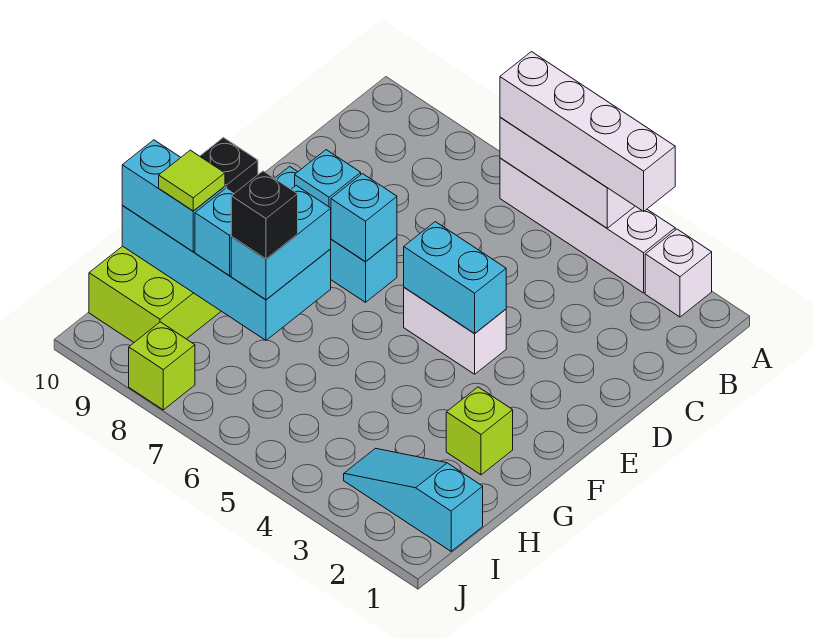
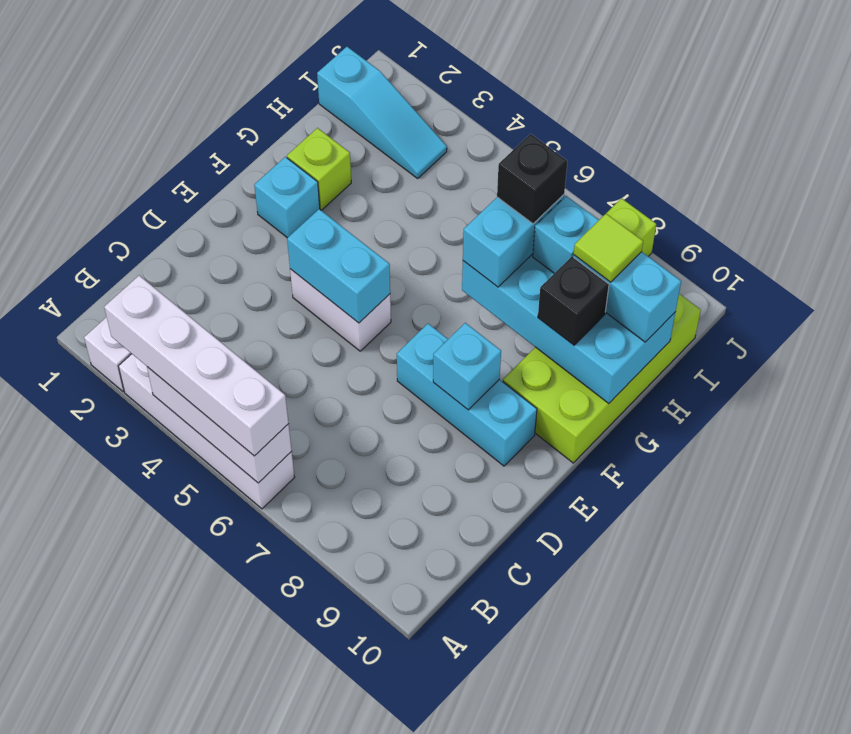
cyan 1x1 brick [331,174,397,262] -> cyan 1x1 brick moved to [254,157,320,238]

